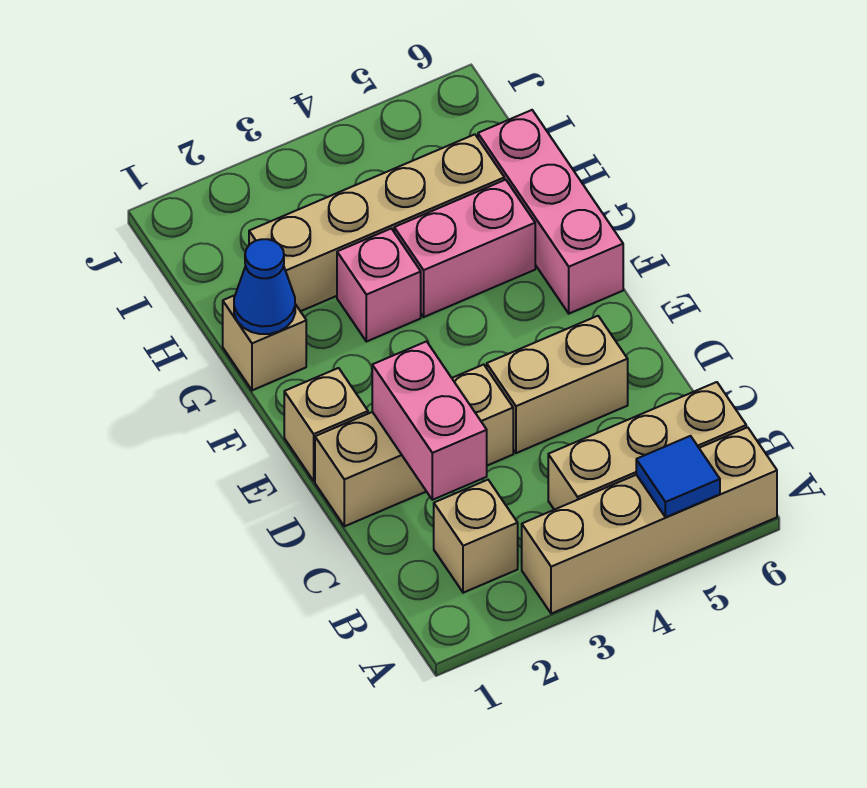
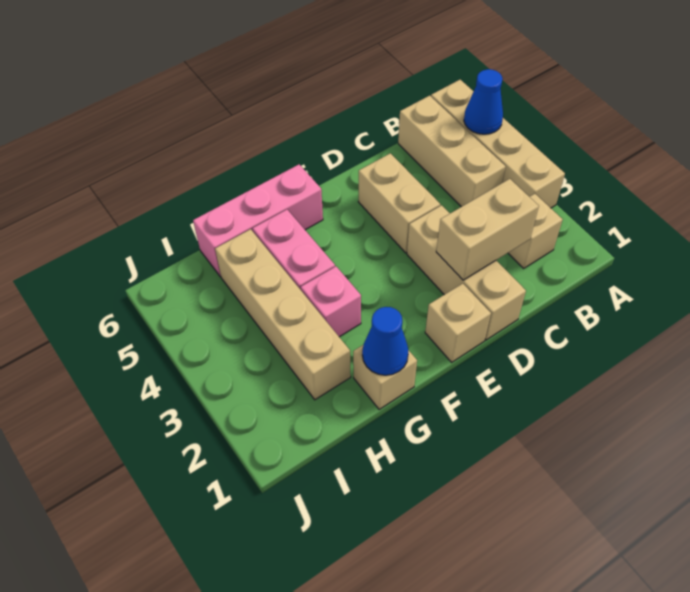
blue 1x1 tile [636,436,720,517] -> blue 1x1 cone [464,69,503,134]
pink 1x2 brick [372,341,487,500] -> tan 1x2 brick [436,179,539,280]

